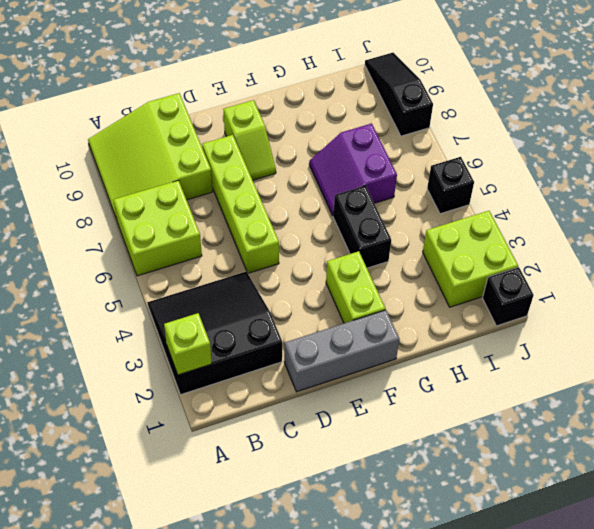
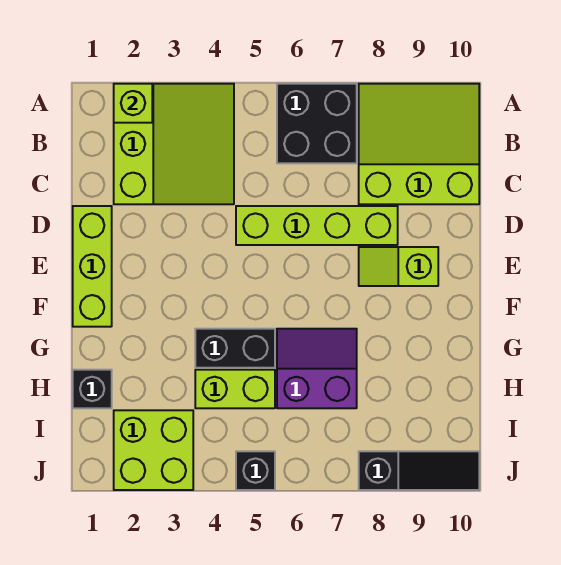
black 3x3 slope [147,272,282,395] -> lime 3x3 slope [114,84,234,204]
lime 2x2 brick [114,180,202,276] -> black 2x2 brick [277,84,357,163]
grey 1x3 brick [284,310,399,392] -> lime 1x3 brick [73,206,112,327]
lime 1x2 brick [326,251,385,323] -> lime 1x2 brick moved to [195,370,275,408]
black 1x1 brick [483,267,534,326] -> black 1x1 brick moved to [73,370,112,408]

